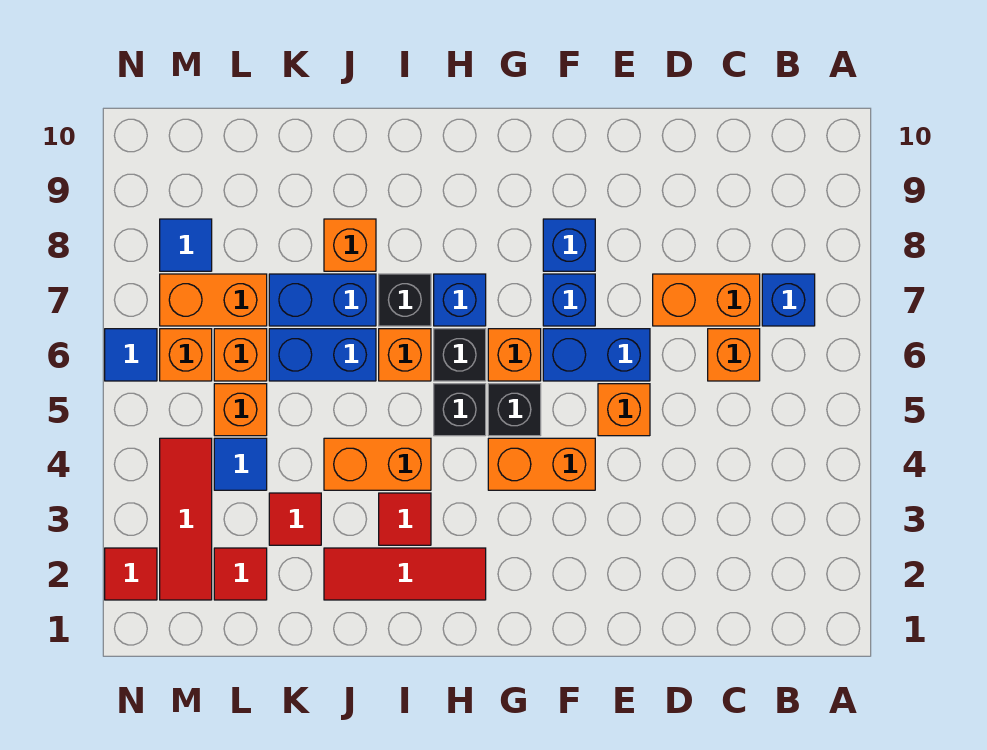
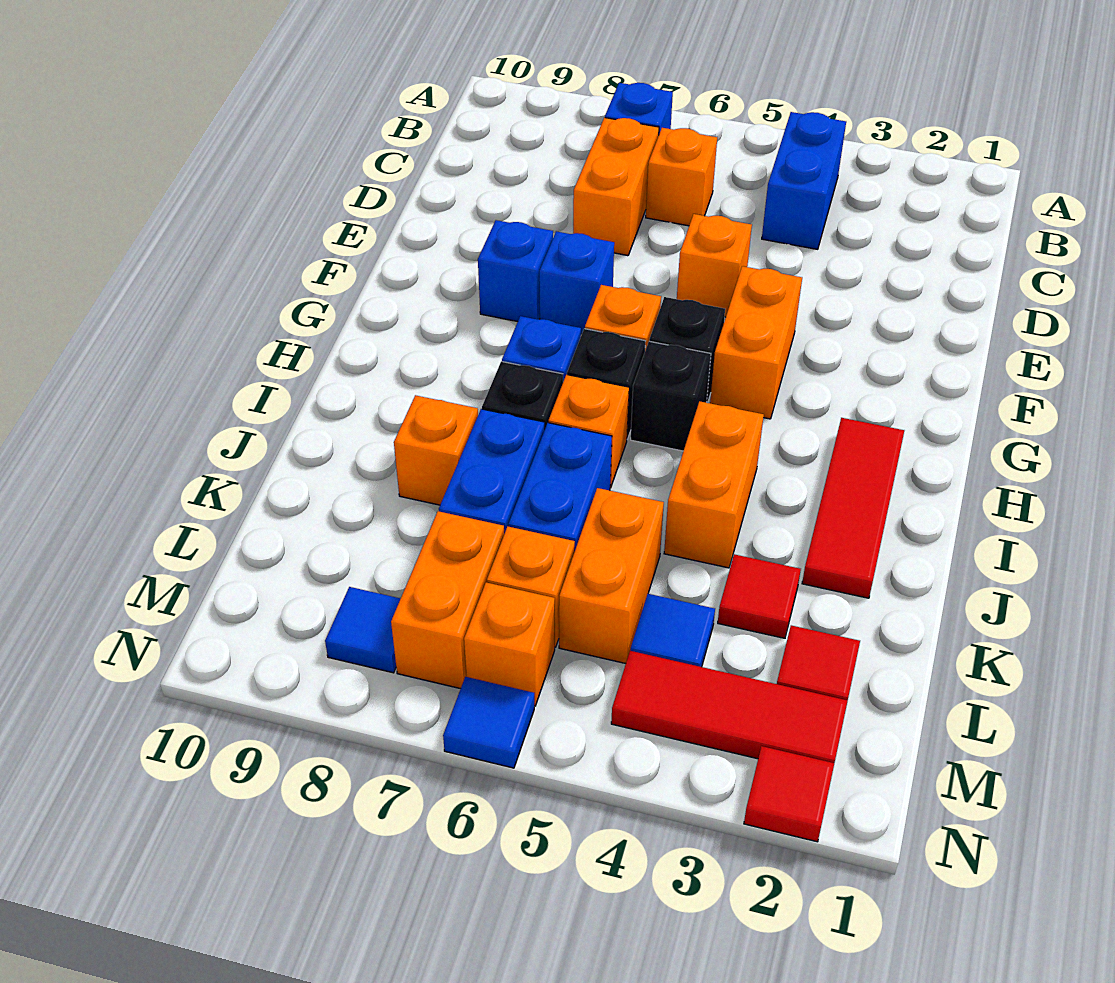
blue 1x2 brick [543,329,650,381] -> blue 1x2 brick moved to [762,112,846,249]
red 1x1 tile [379,493,431,545] -> none
orange 1x1 brick [214,384,267,436] -> orange 1x2 brick [559,488,664,664]

